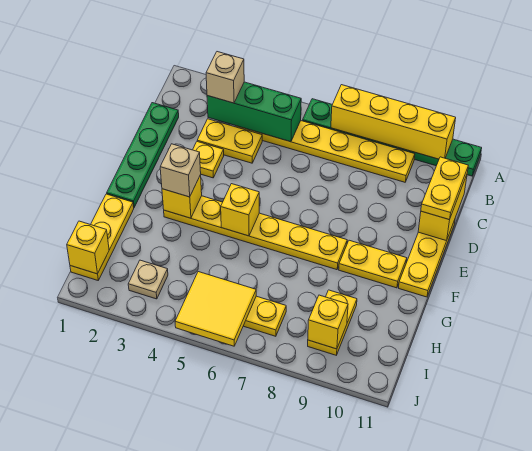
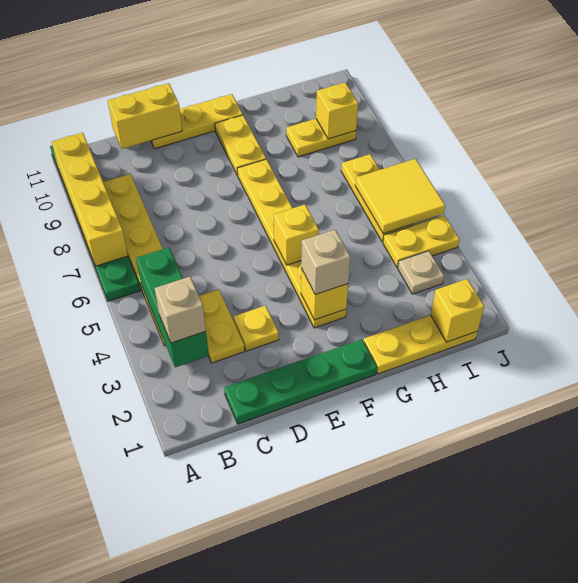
yellow 1x2 plate [421,157,468,220] -> yellow 1x2 plate moved to [383,215,460,268]

